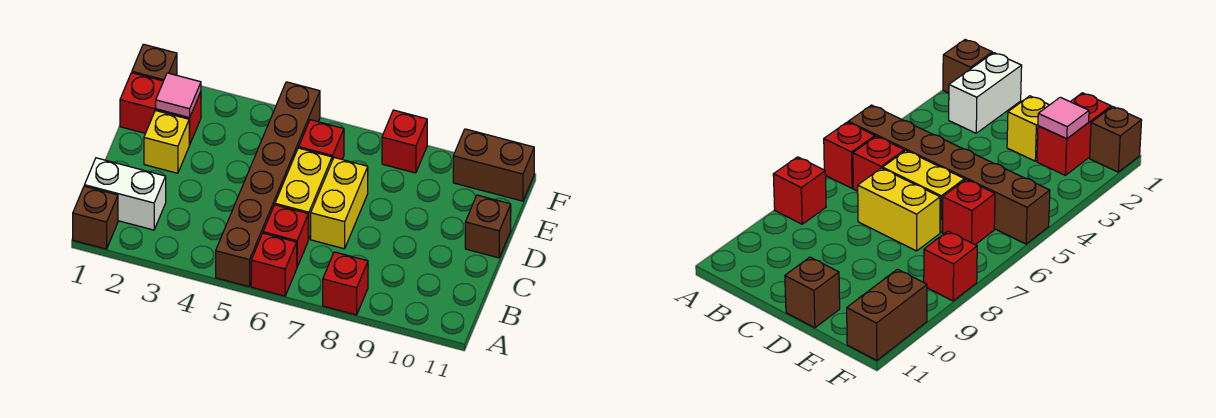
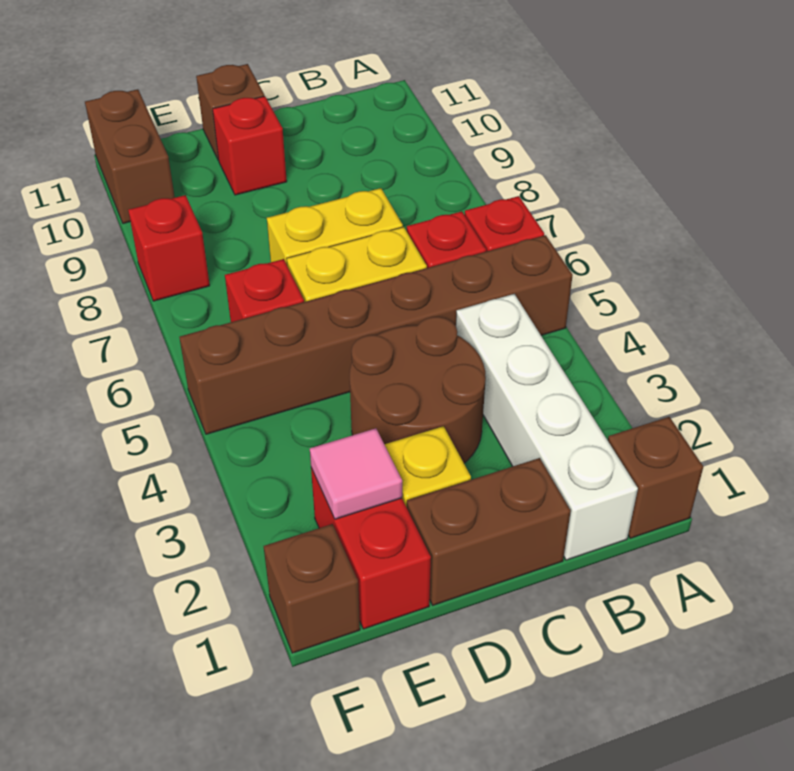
red 1x1 brick [323,252,368,315] -> red 1x1 brick moved to [213,96,287,195]
white 1x2 brick [85,158,166,230] -> white 1x4 brick [456,294,638,560]
none -> brown 1x2 brick [407,458,571,605]
none -> brown 2x2 round brick [350,317,486,463]

